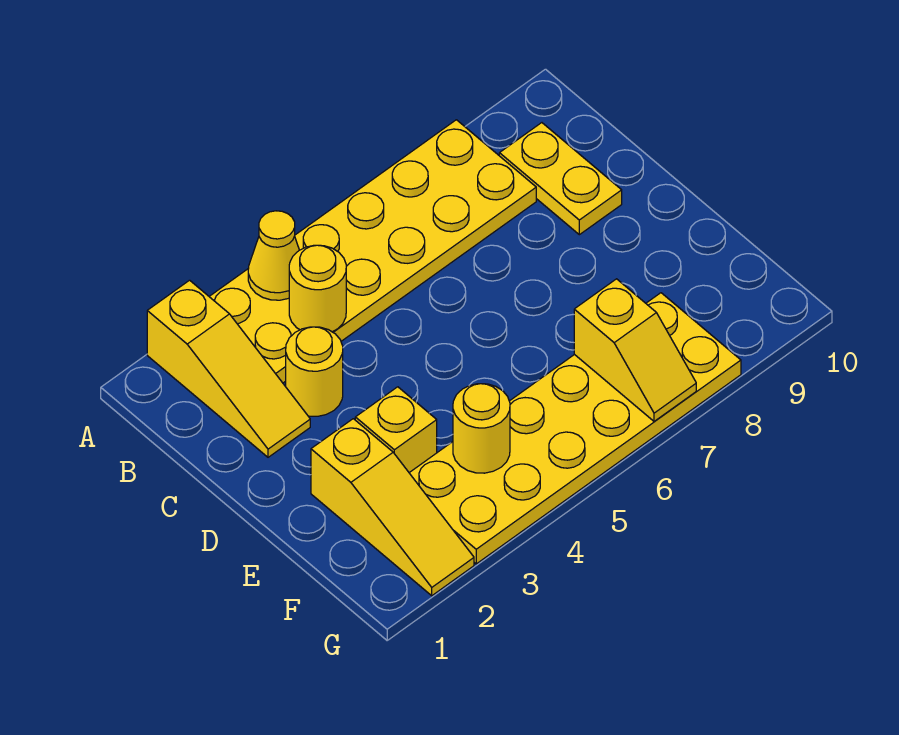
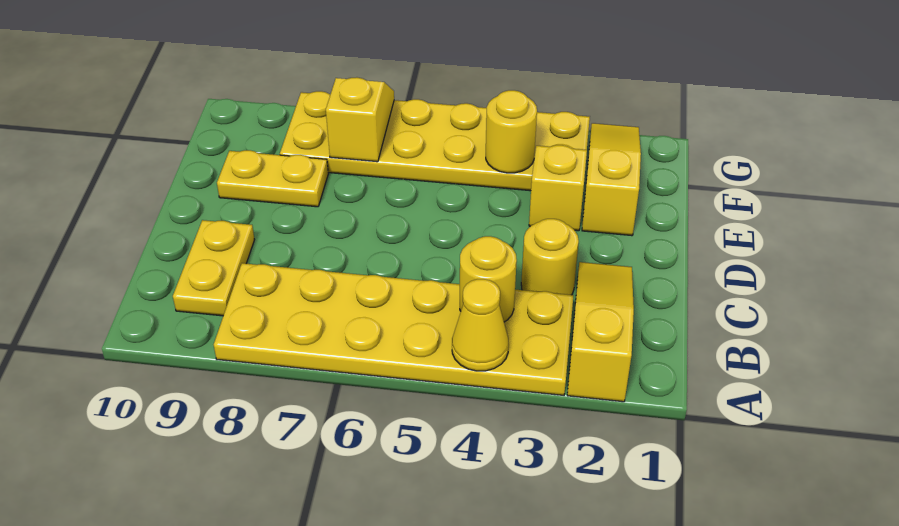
none -> yellow 1x2 plate [217,150,328,207]

